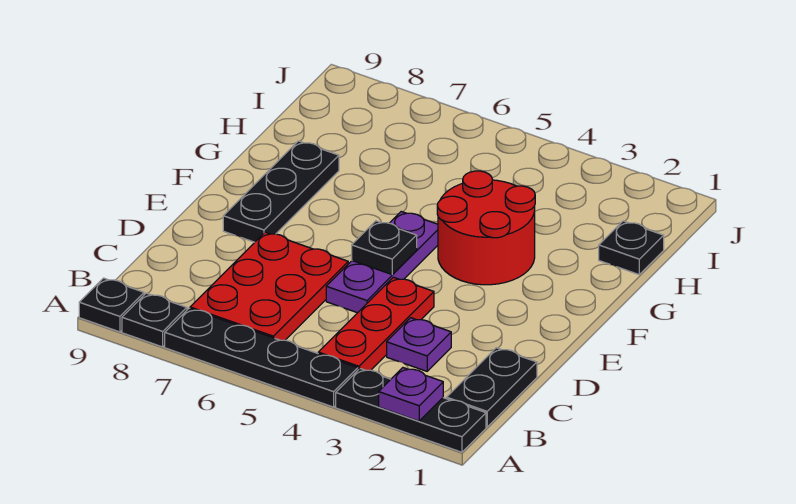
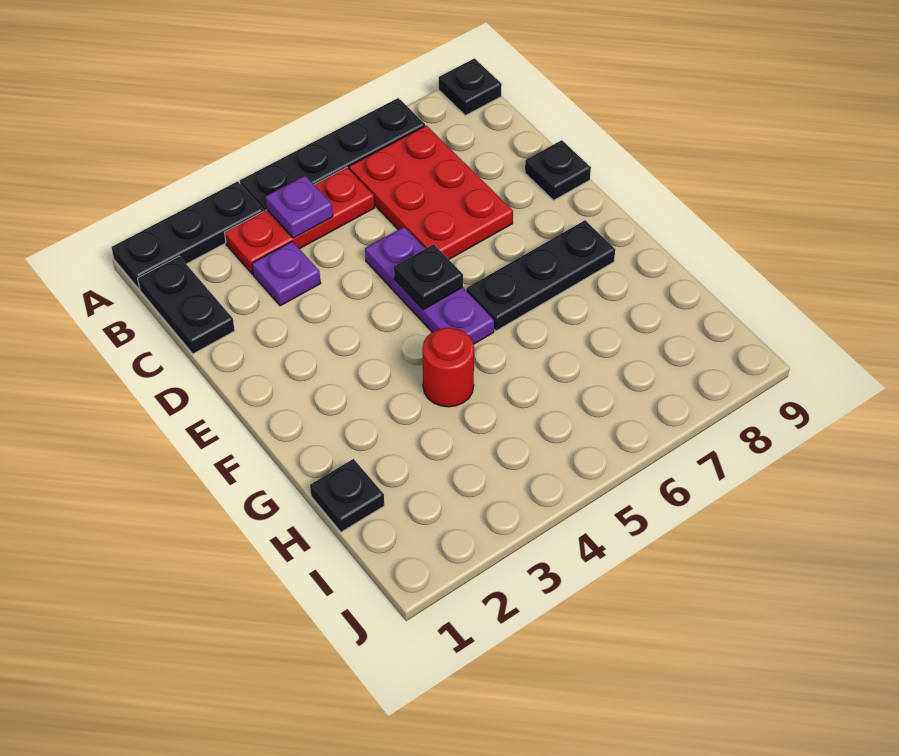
purple 1x1 plate [379,368,443,421] -> purple 1x1 plate moved to [265,176,333,238]
black 1x1 plate [122,293,187,347] -> black 1x1 plate moved to [525,140,591,200]
red 1x3 plate [318,277,434,370] -> red 1x3 plate turned to [225,168,374,274]
black 1x3 plate [223,141,339,242] -> black 1x3 plate turned to [466,220,615,331]
red 2x2 round brick [437,171,535,285] -> red 1x1 round brick [422,328,474,407]

